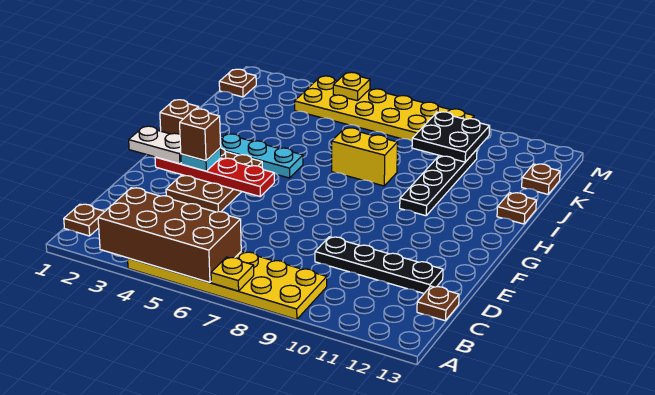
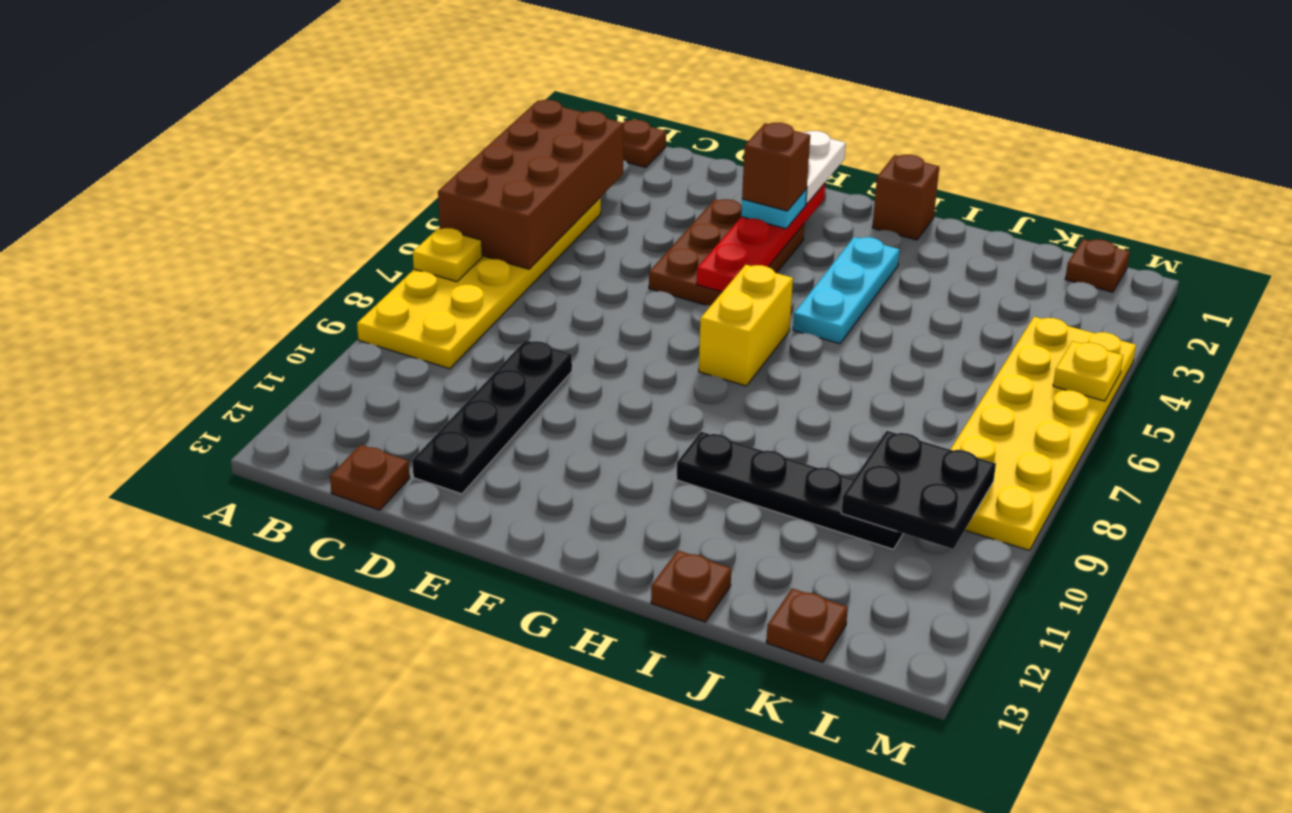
brown 2x3 plate [166,148,262,212] -> brown 2x3 plate turned to [649,199,804,305]
yellow 1x2 brick [332,128,398,186] -> yellow 1x2 brick moved to [699,265,793,386]

